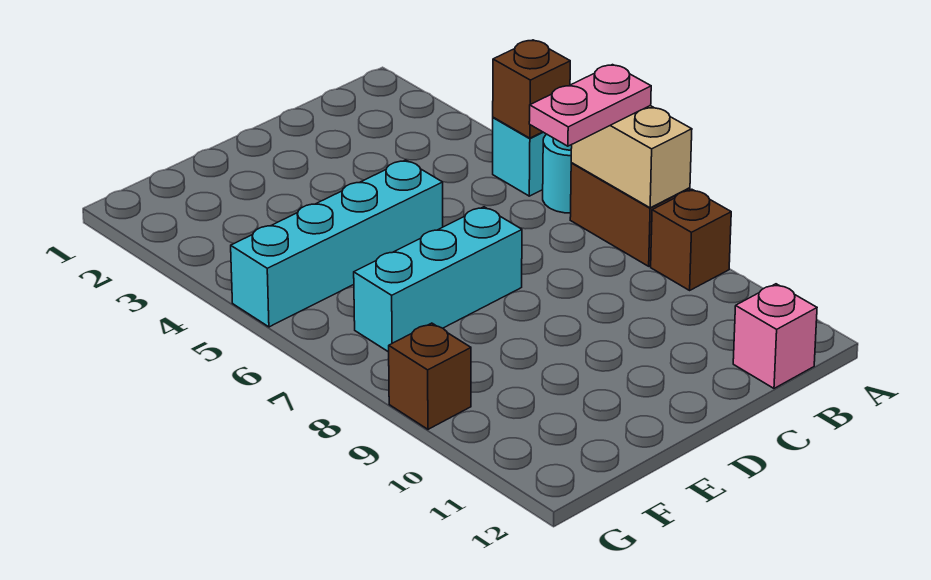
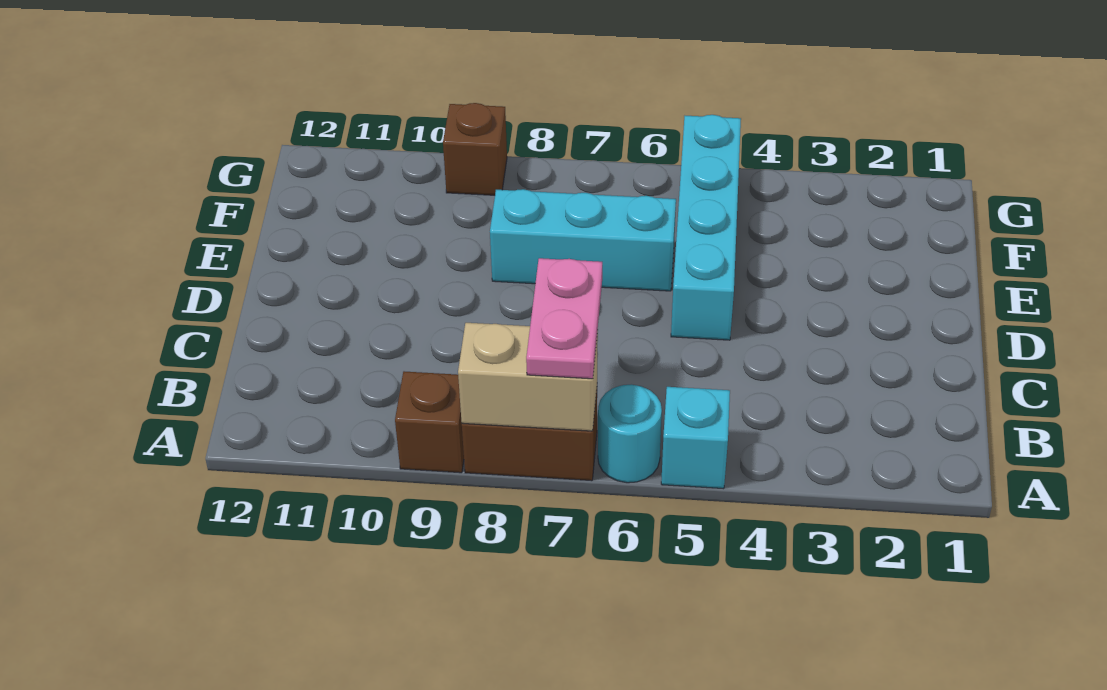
brown 1x1 brick [493,40,570,138] -> none
pink 1x1 brick [733,284,817,388] -> none
cyan 1x3 brick [354,207,522,352] -> cyan 1x3 brick turned to [490,189,676,291]

